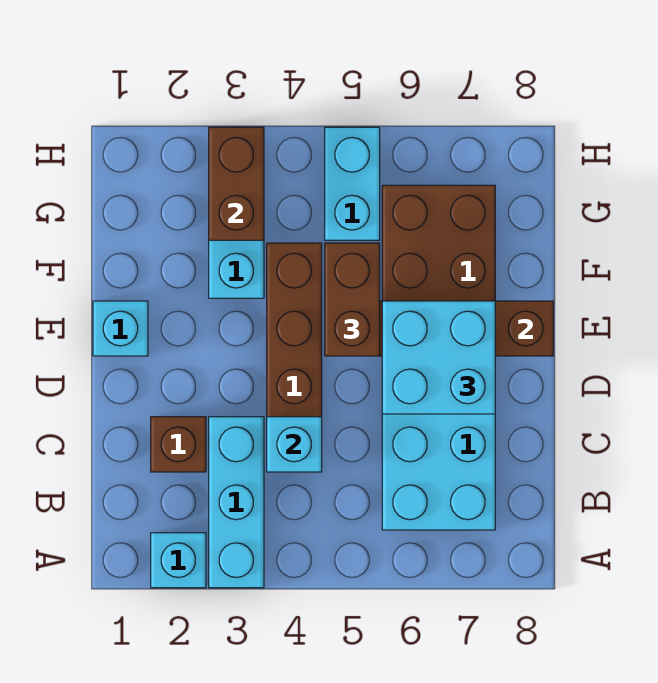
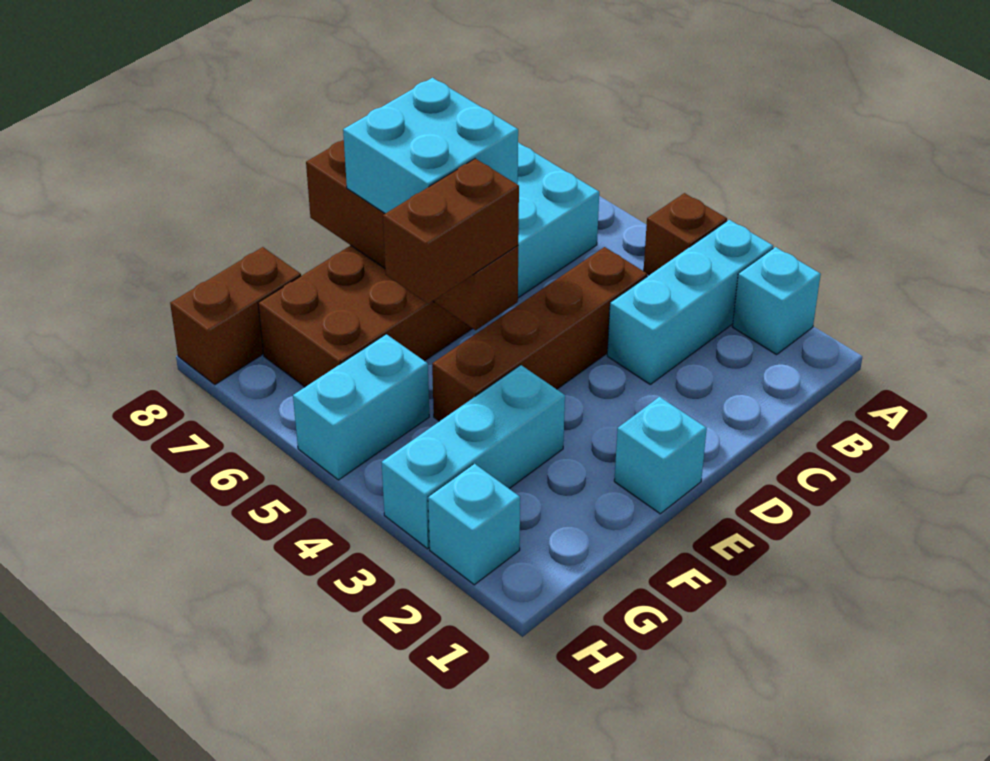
brown 1x1 brick [151,417,206,472] -> brown 1x1 brick moved to [644,193,727,275]
cyan 1x1 brick [267,417,322,472] -> cyan 1x1 brick moved to [428,464,520,585]
brown 1x2 brick [209,127,264,240] -> brown 1x2 brick moved to [170,247,301,385]

